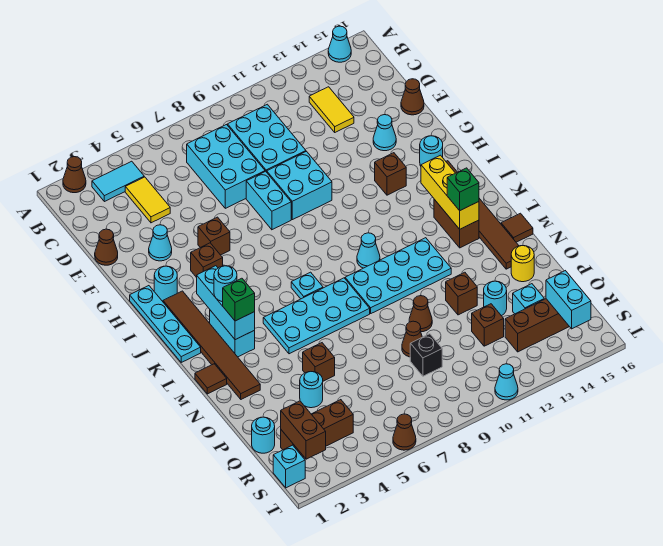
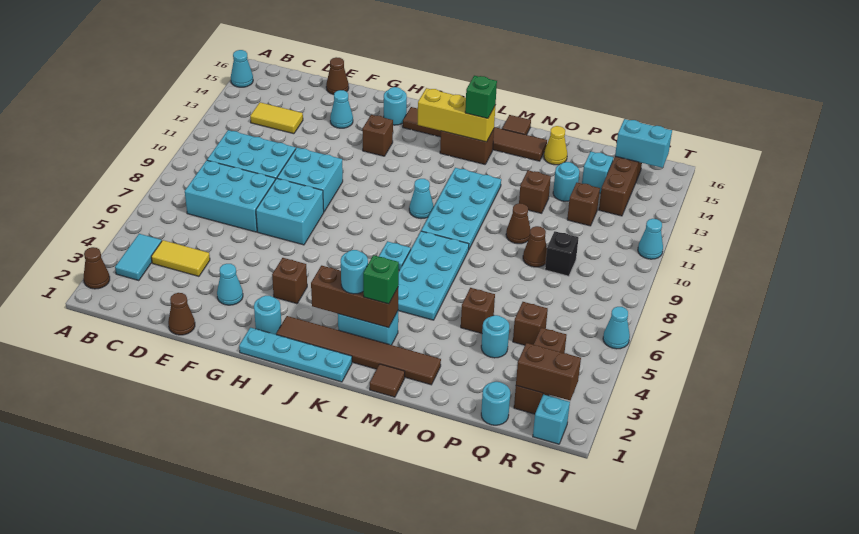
cyan 1x2 brick [246,171,291,230] -> cyan 2x2 brick [256,178,324,245]
brown 1x1 brick [198,217,230,255] -> brown 1x1 brick moved to [513,302,548,345]
cyan 1x3 brick [197,266,255,340] -> brown 1x3 brick [311,266,398,328]
yellow 1x1 round brick [511,246,534,282] -> yellow 1x1 cone [544,126,567,165]
brown 1x1 cone [393,414,416,450] -> cyan 1x1 cone [603,307,630,349]

